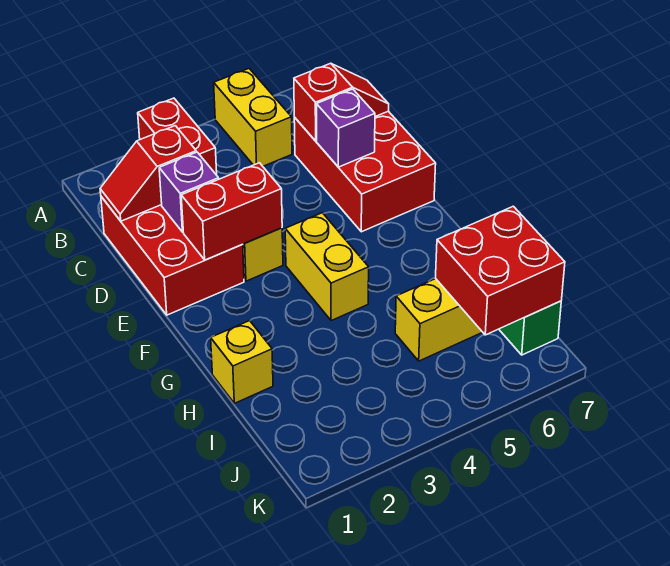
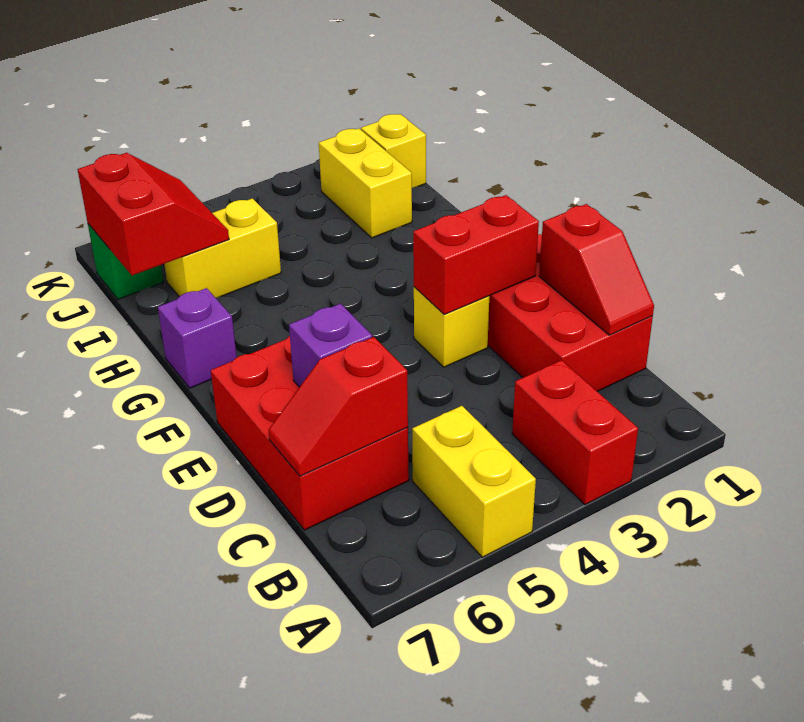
red 1x2 slope [100,126,196,221] -> red 1x2 slope turned to [539,204,654,335]
purple 1x1 brick [159,152,219,232] -> purple 1x1 brick moved to [158,288,237,388]
yellow 1x2 brick [285,213,369,321] -> yellow 1x2 brick moved to [319,128,412,238]
yellow 1x1 brick [211,321,273,403] -> yellow 1x1 brick moved to [361,114,426,188]
red 2x2 brick [436,206,565,335] -> red 2x2 slope [78,153,229,275]

